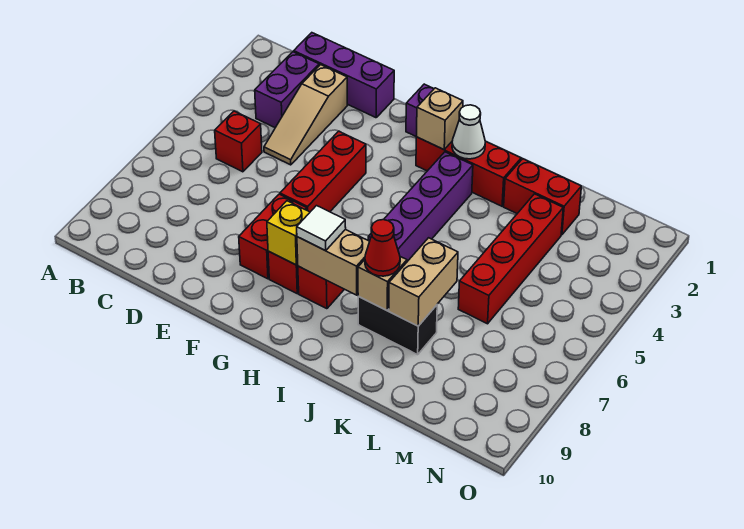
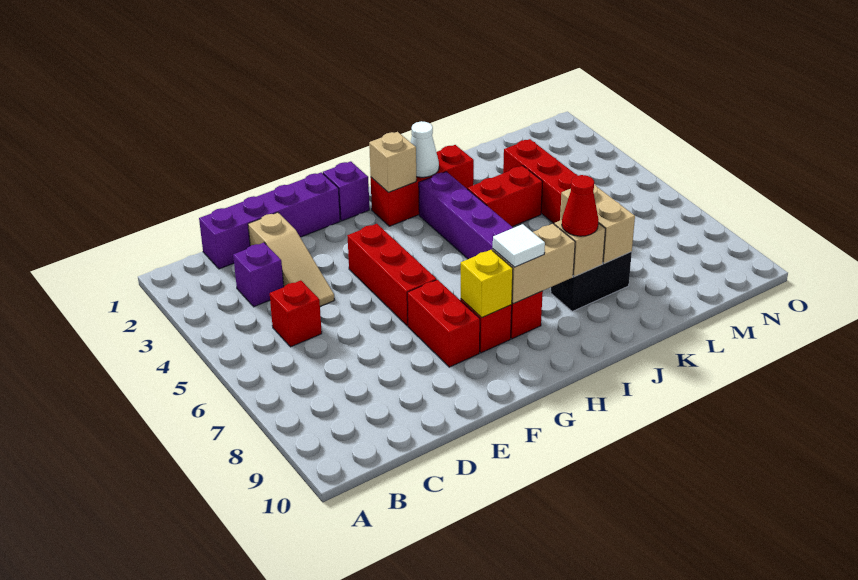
purple 1x3 brick [294,33,394,118] -> purple 1x4 brick [199,172,340,269]
purple 1x2 brick [255,52,319,128] -> purple 1x1 brick [233,243,284,307]
red 1x2 brick [504,159,581,235] -> red 1x2 brick moved to [467,166,543,227]

